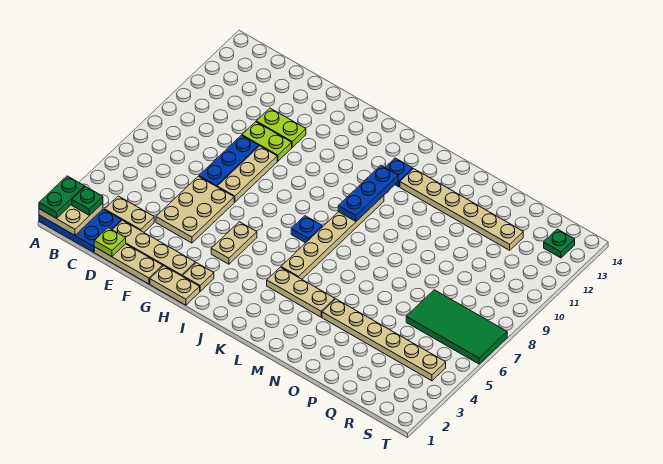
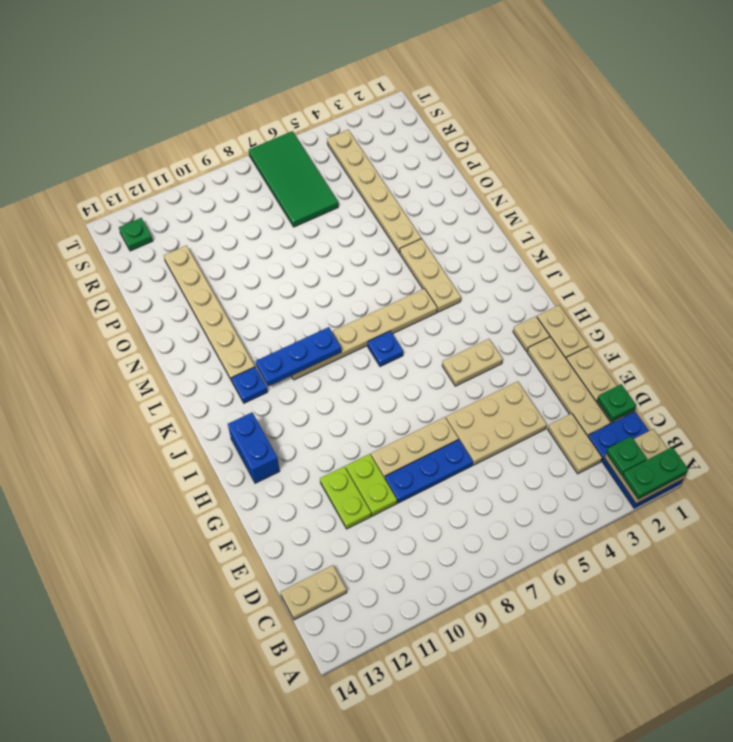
none -> tan 1x2 plate [281,565,347,620]
lime 1x1 plate [94,228,126,257] -> green 1x1 plate [597,384,636,421]
none -> blue 1x2 brick [228,412,280,483]

